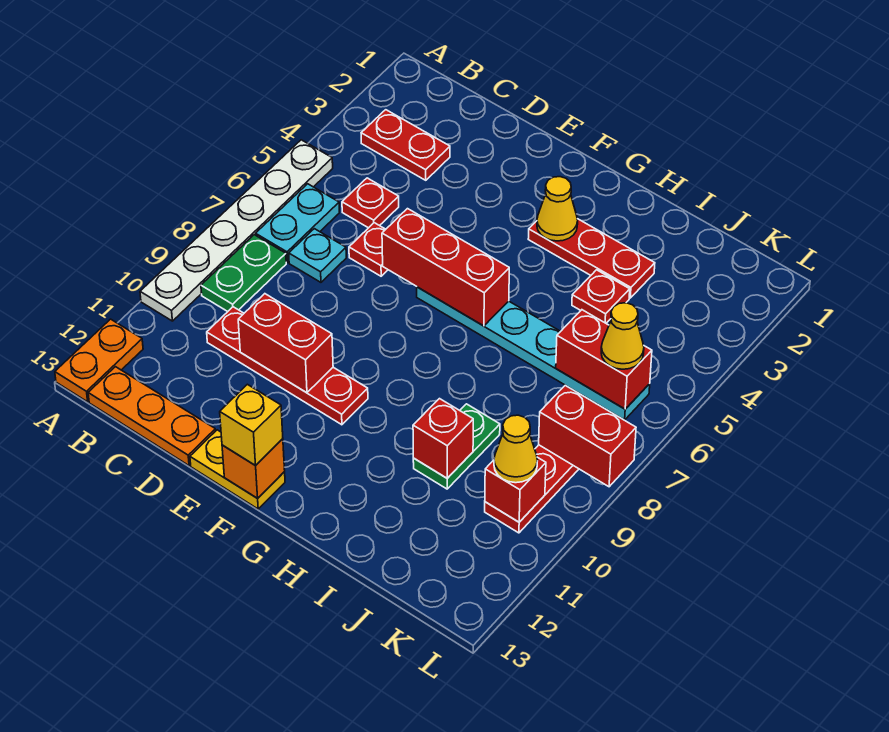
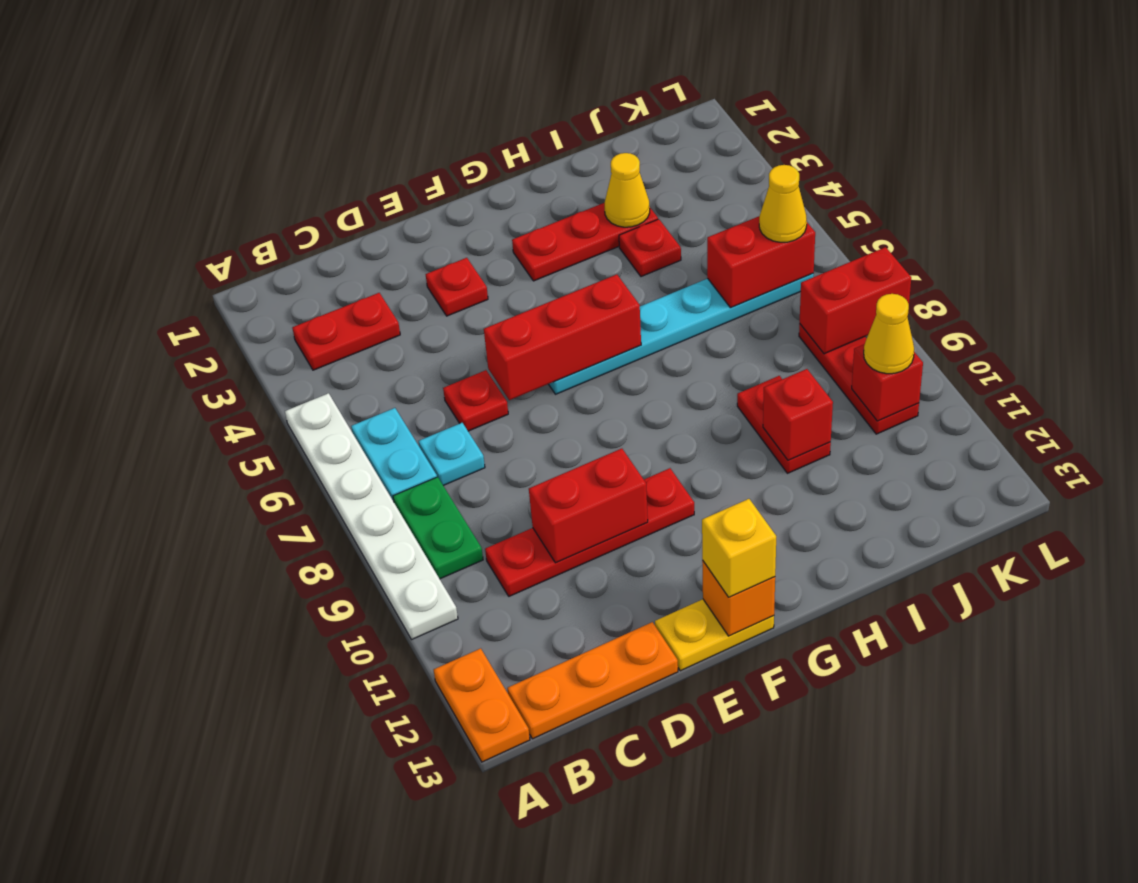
red 1x1 plate [342,178,399,228] -> red 1x1 plate moved to [426,258,488,316]
yellow 1x1 cone [537,177,578,241] -> yellow 1x1 cone moved to [605,153,650,227]
green 1x2 plate [413,404,500,489] -> red 1x2 plate [737,376,831,473]

